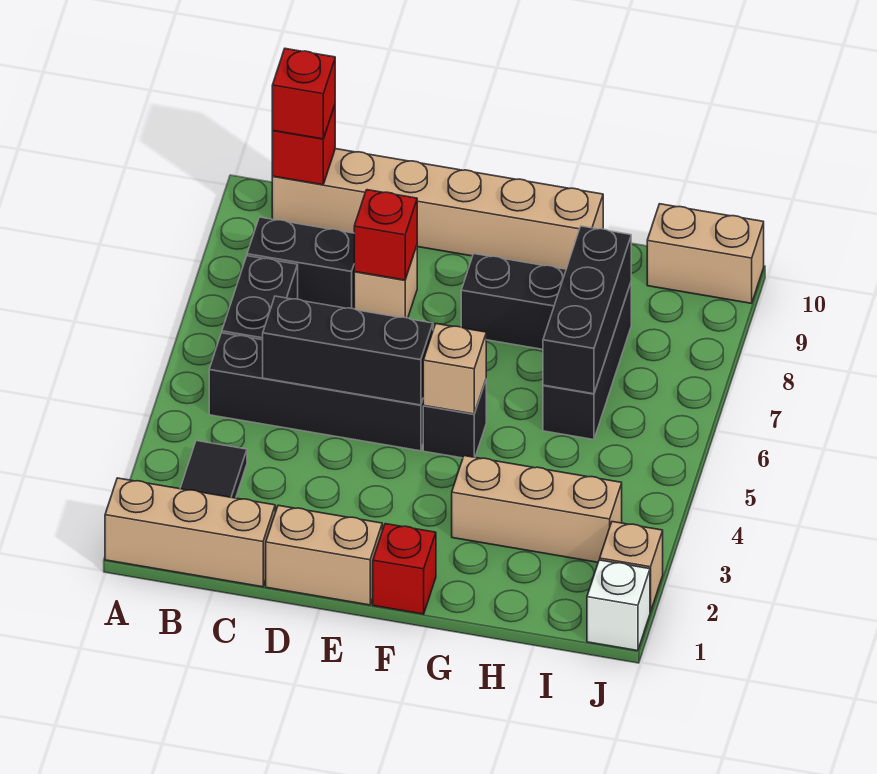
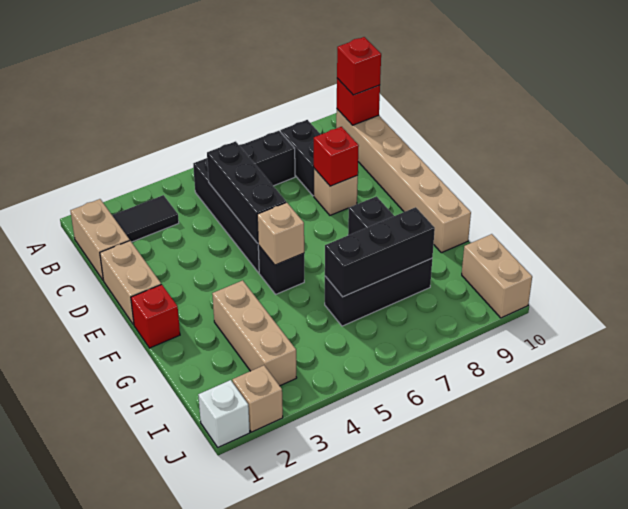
tan 1x3 brick [105,478,275,587] -> tan 1x2 brick [70,199,130,280]

